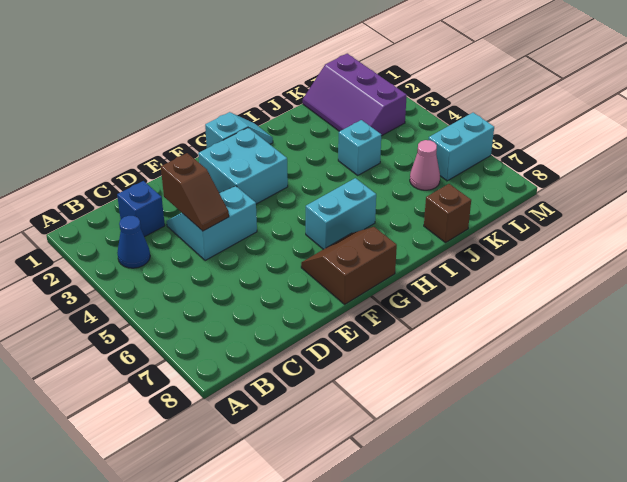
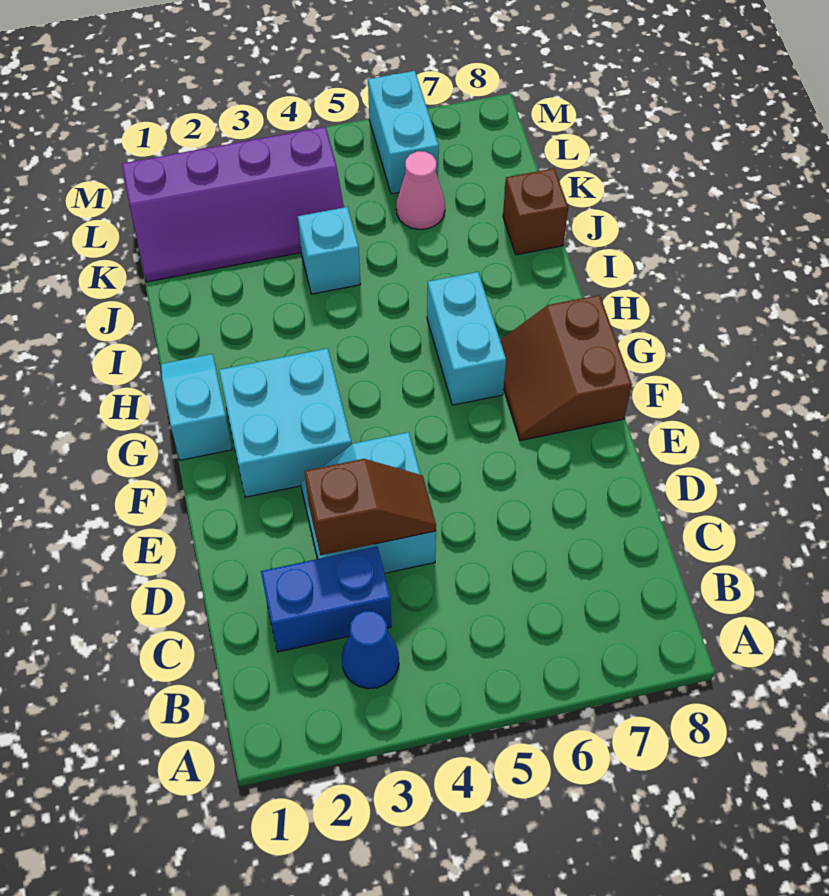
blue 1x1 brick [117,181,165,237] -> blue 1x2 brick [261,547,391,652]
purple 2x3 slope [303,54,407,136] -> purple 2x4 slope [122,127,344,282]

